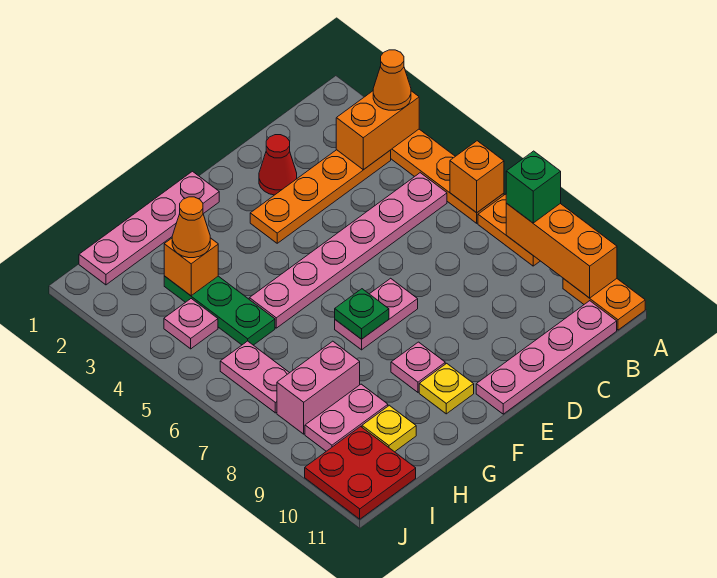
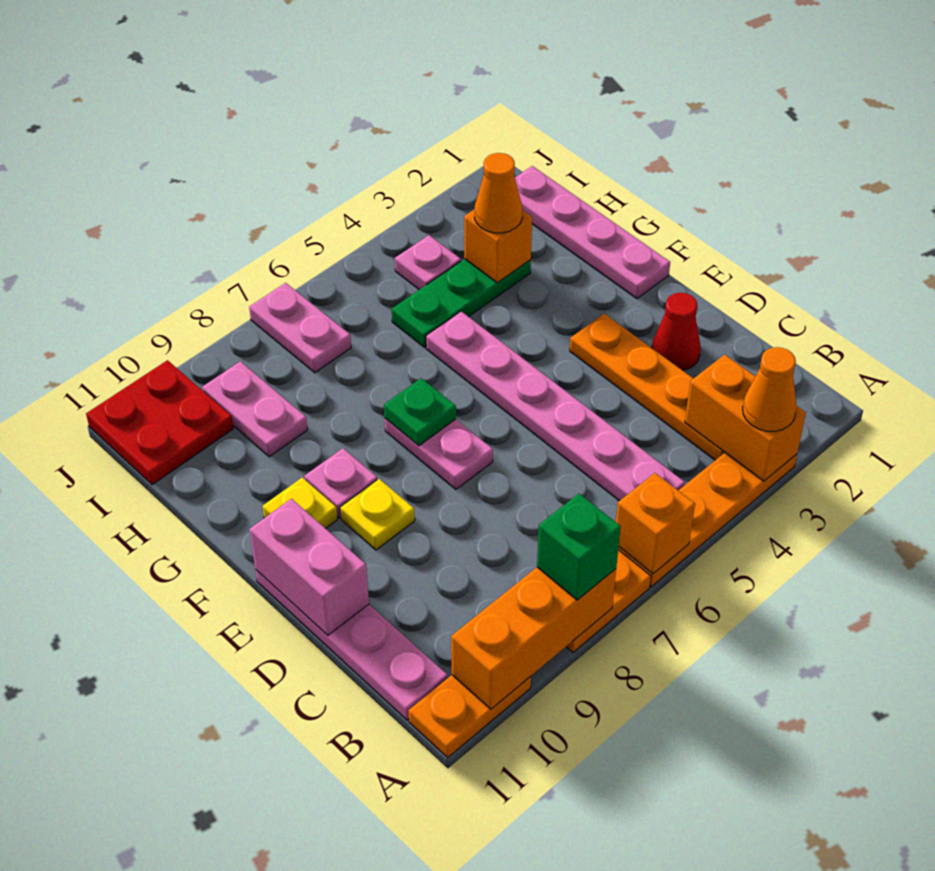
pink 1x2 brick [277,341,360,434] -> pink 1x2 brick moved to [249,499,369,635]
yellow 1x1 plate [362,405,416,452] -> yellow 1x1 plate moved to [340,479,415,550]
pink 1x2 plate [220,341,289,413] -> pink 1x2 plate turned to [249,283,351,373]

